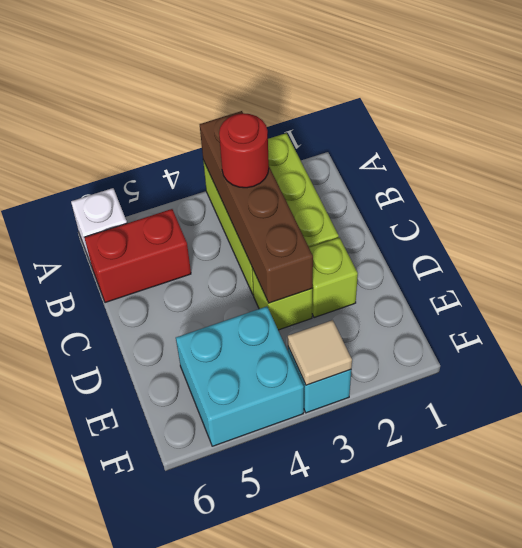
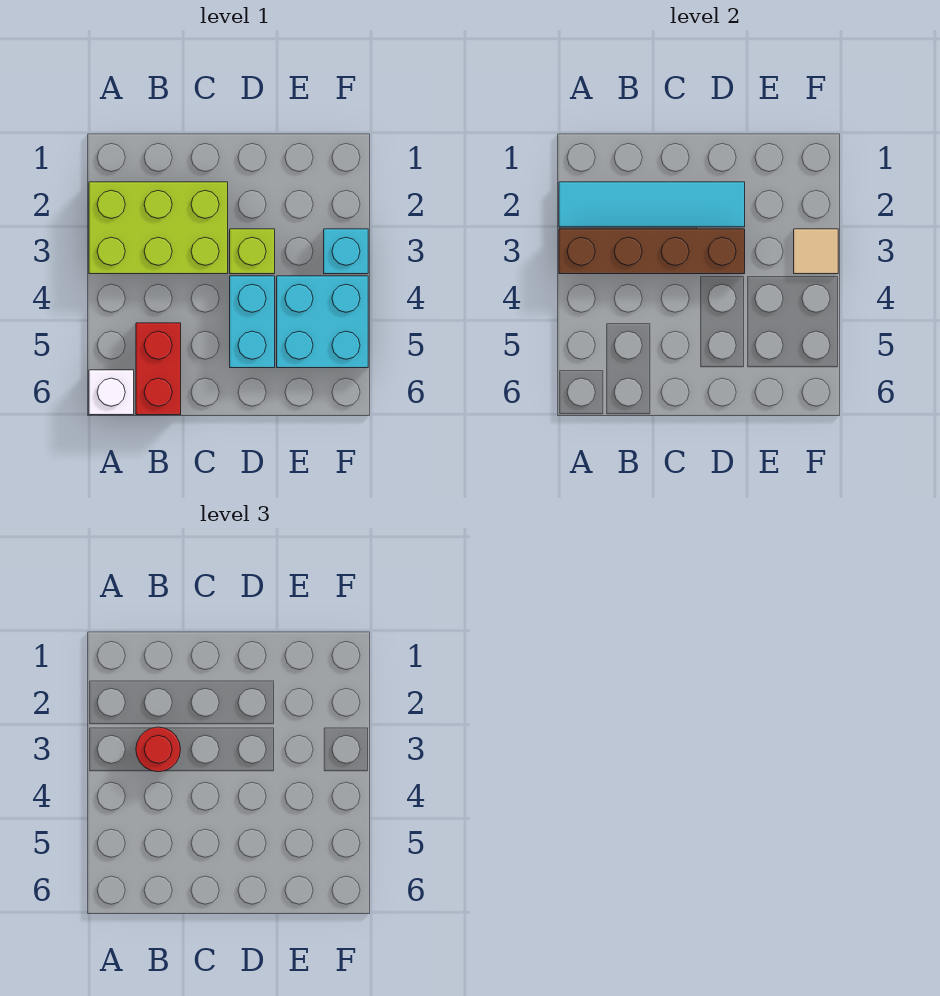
none -> cyan 1x4 tile [559,182,745,227]
lime 1x1 brick [309,238,358,318] -> none
none -> cyan 1x2 brick [230,276,275,368]

